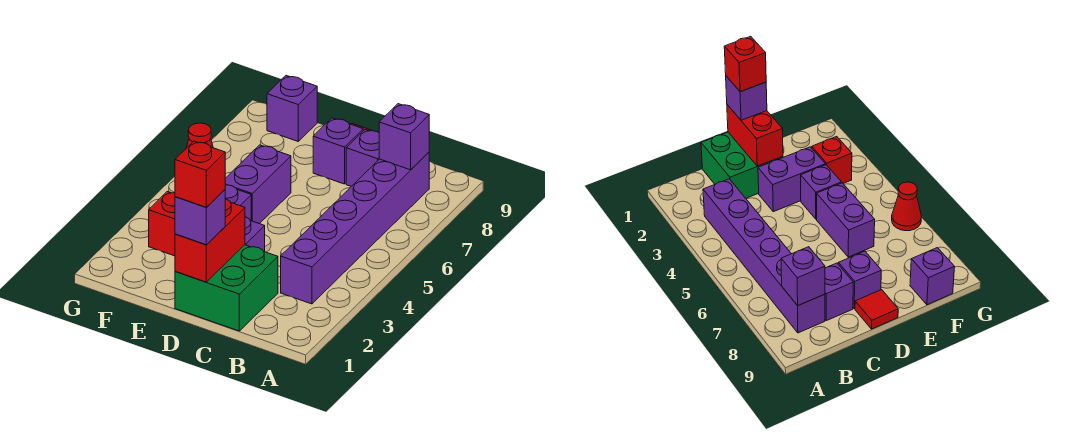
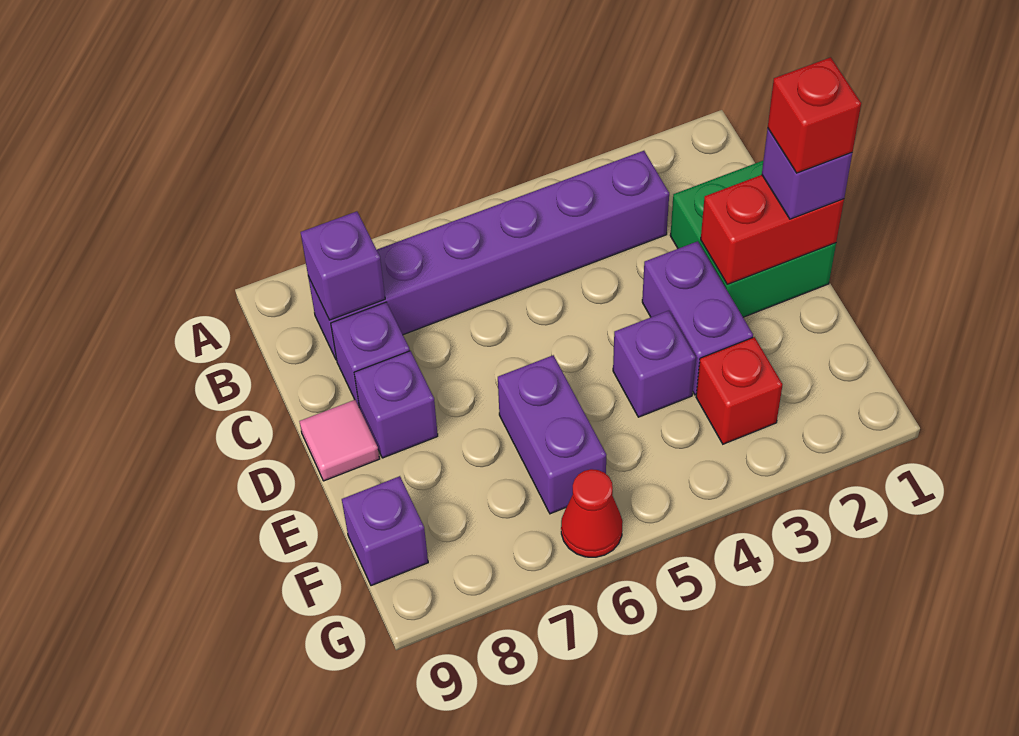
red 1x1 tile [855,290,898,329] -> pink 1x1 tile [299,400,379,481]
purple 1x2 brick [225,145,291,224] -> purple 1x2 brick turned to [498,355,606,514]

